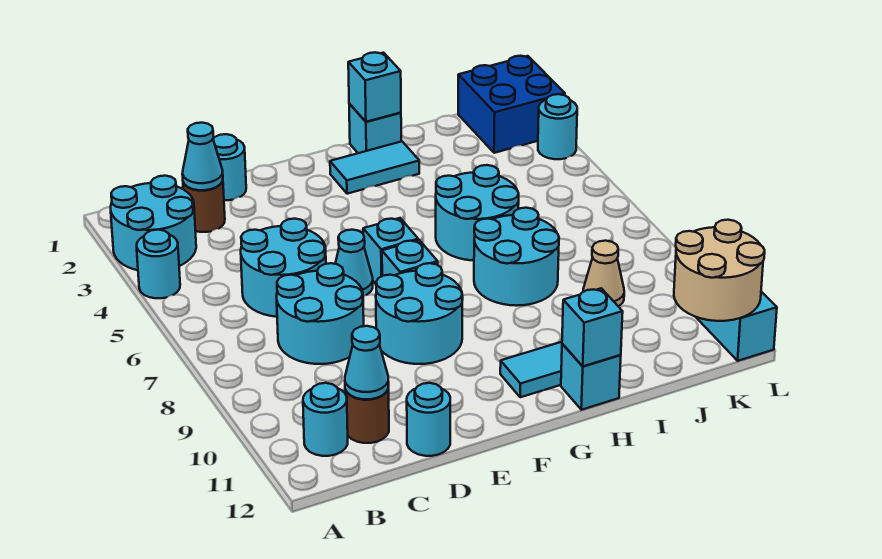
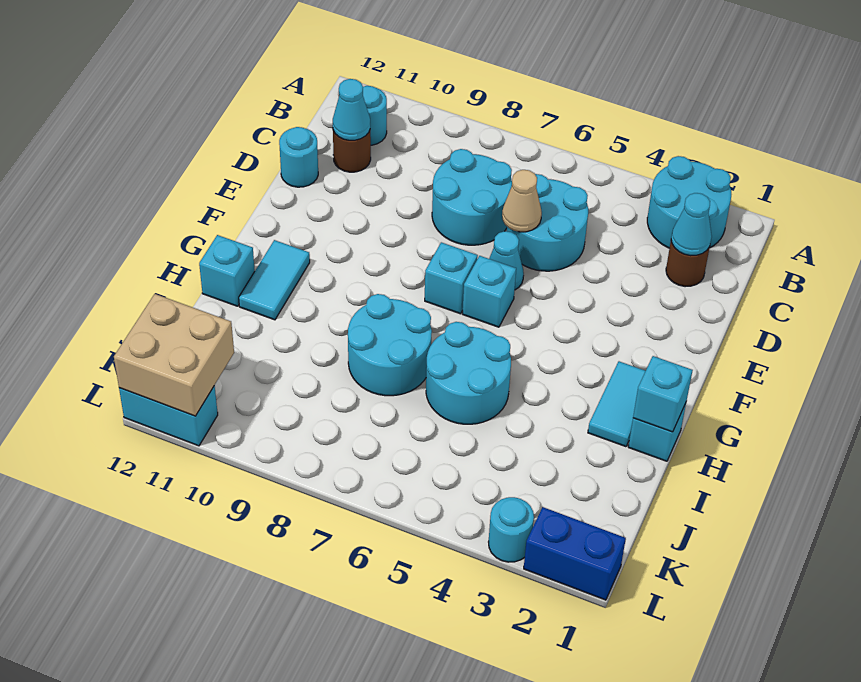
cyan 1x1 round brick [137,230,180,298] -> none
cyan 1x1 round brick [213,134,246,200] -> none
cyan 2x2 round brick [376,263,463,364] -> none
cyan 1x1 brick [562,288,623,366] -> none
tan 1x1 cone [583,241,624,306] -> tan 1x1 cone moved to [502,170,542,232]
blue 2x2 brick [458,56,565,153] -> blue 1x2 brick [524,507,626,600]
tan 2x2 round brick [674,220,765,321] -> tan 2x2 brick [114,294,234,416]

